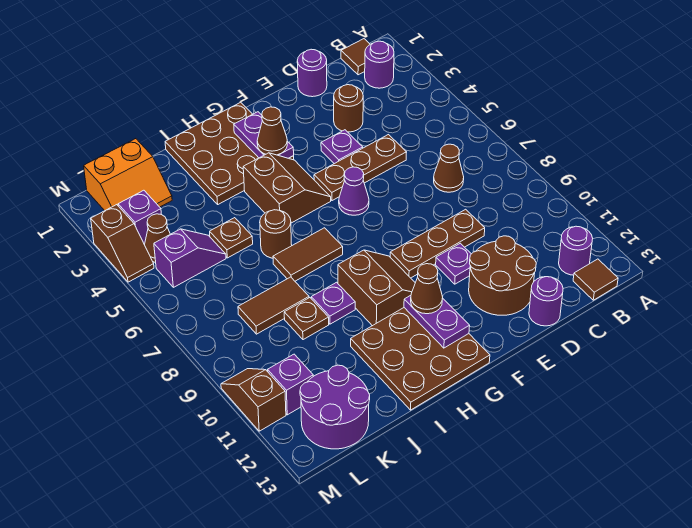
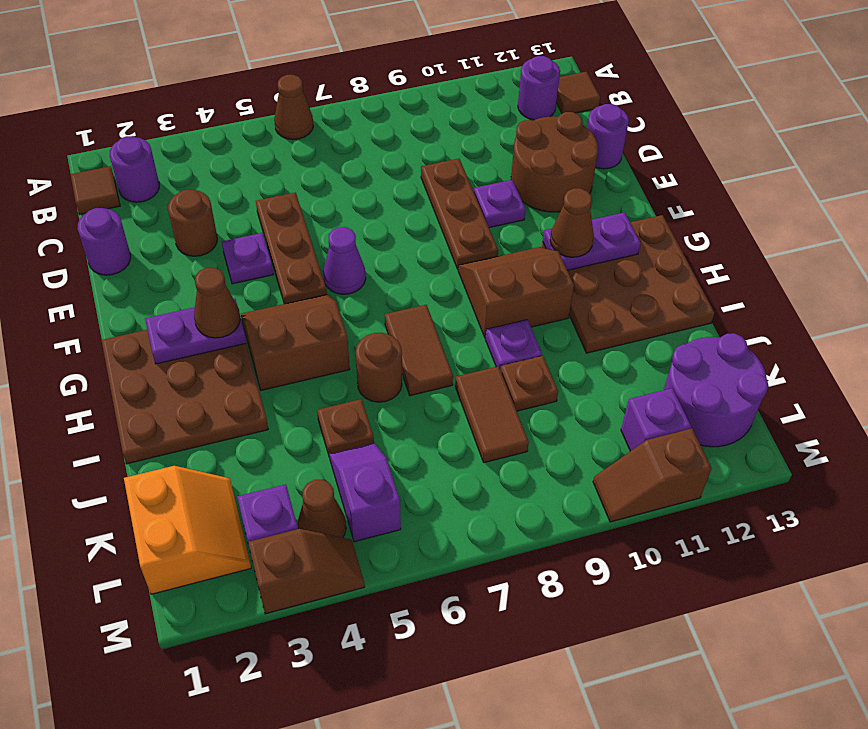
brown 1x1 cone [434,144,464,192] -> brown 1x1 cone moved to [274,75,313,140]

